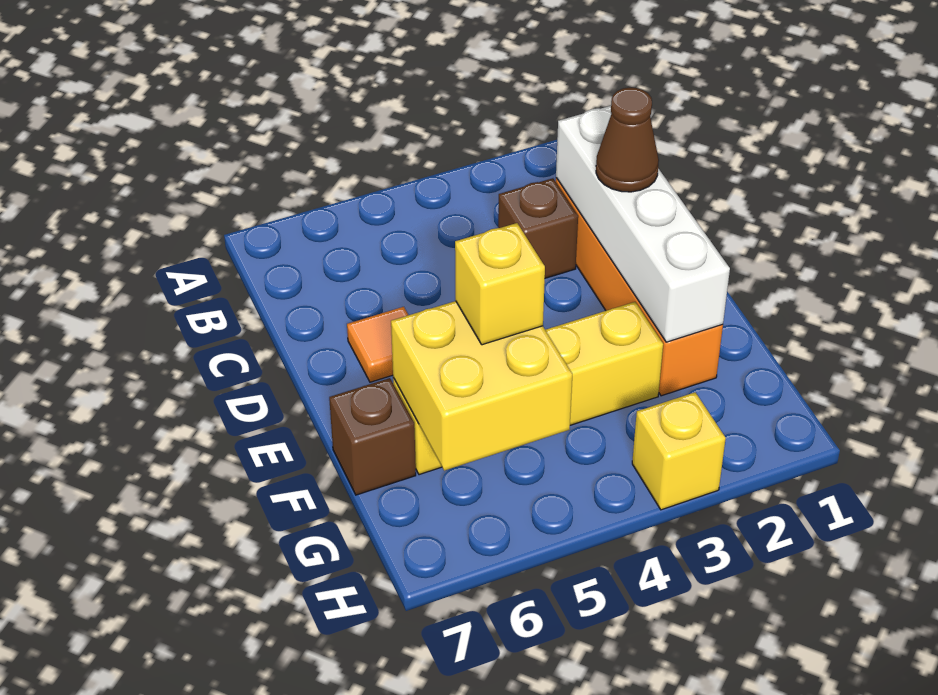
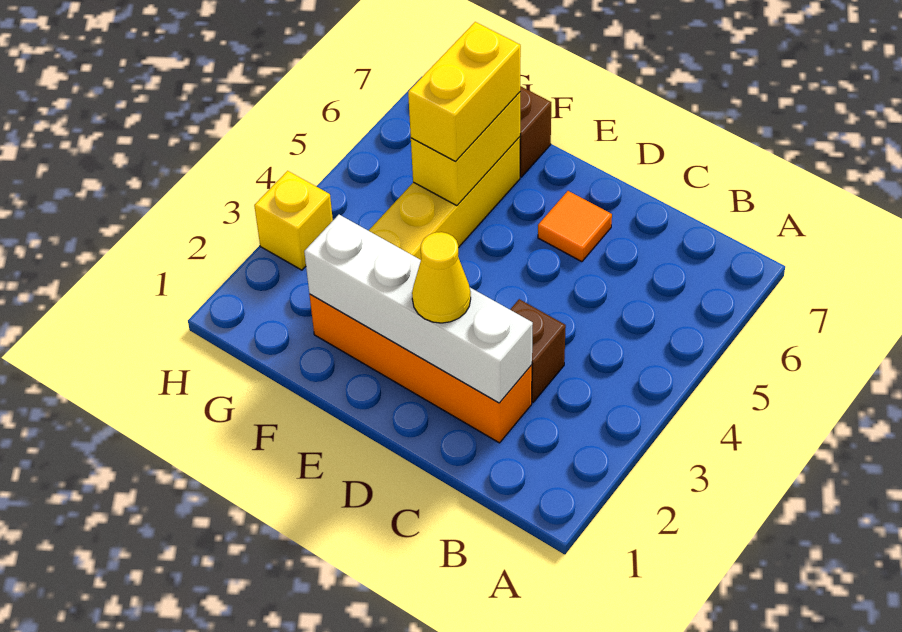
brown 1x1 cone [596,88,659,192] -> yellow 1x1 cone [412,232,471,323]
yellow 2x2 brick [391,301,572,471] -> yellow 1x2 brick [411,92,520,206]
yellow 1x1 brick [455,223,545,345] -> yellow 1x2 brick [408,22,521,161]

